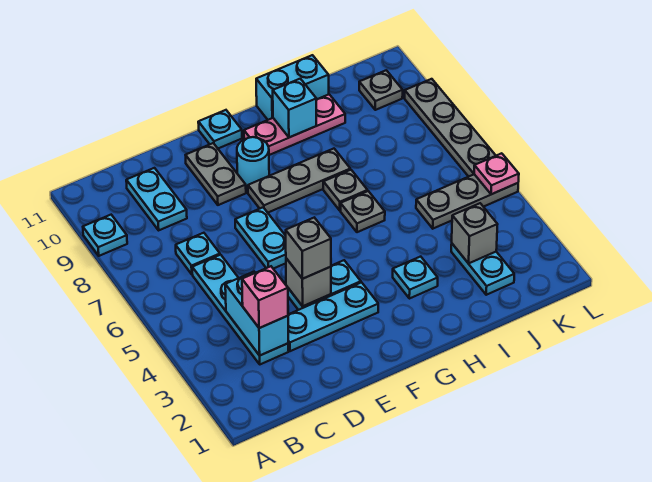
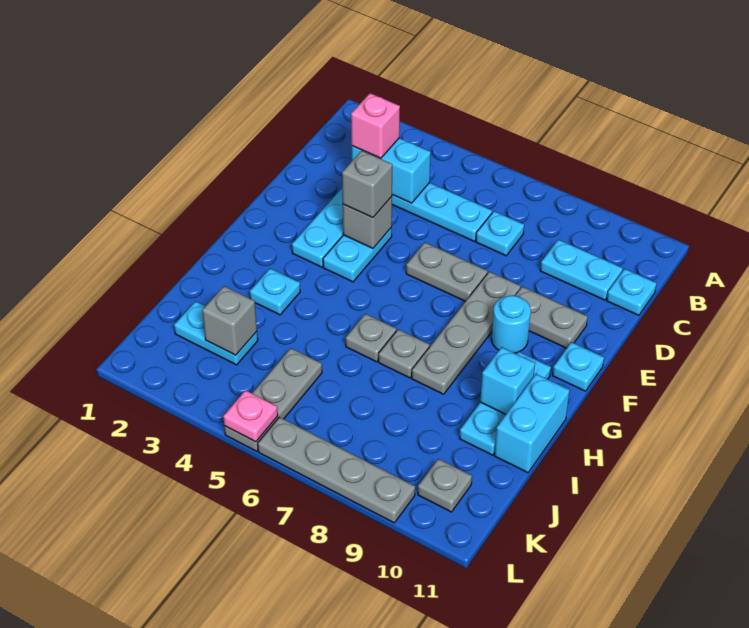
cyan 1x1 plate [83,215,127,256] -> cyan 1x1 plate moved to [607,269,657,315]
cyan 1x2 plate [235,207,286,269] -> grey 1x2 plate [406,242,488,301]
grey 1x3 plate [248,149,350,213] -> grey 1x4 plate [412,272,521,394]
pink 1x3 plate [244,94,345,155] -> cyan 1x3 plate [459,352,551,455]

